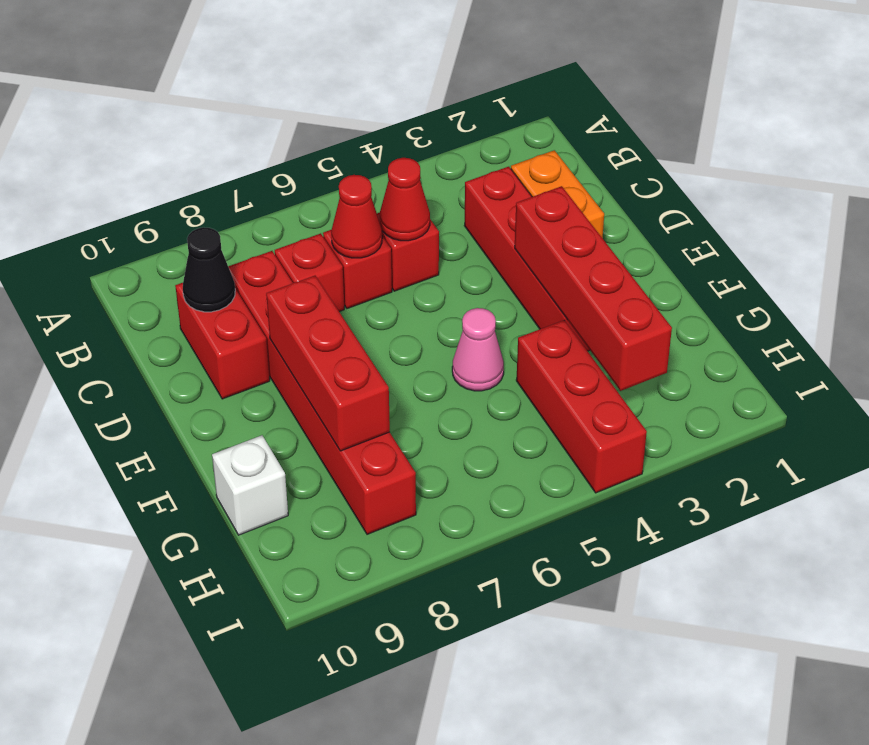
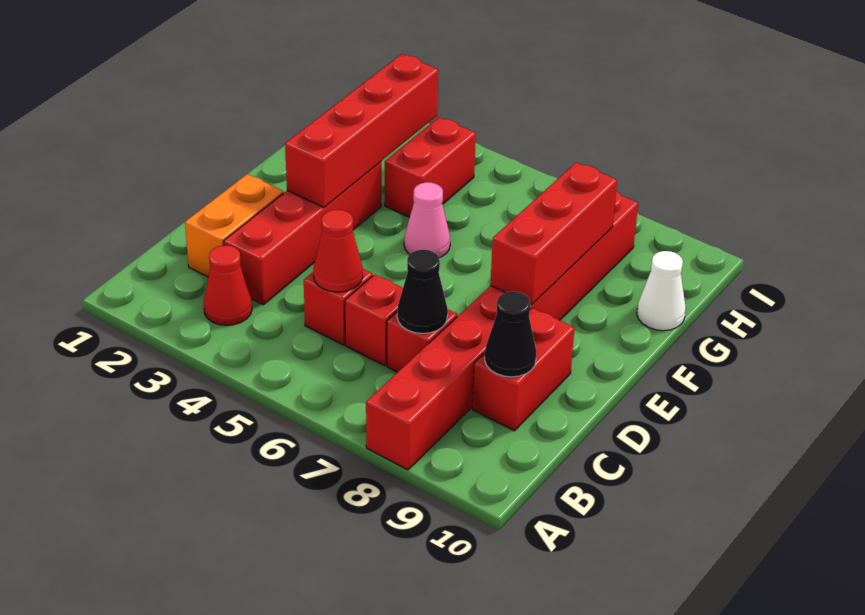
red 1x1 cone [331,175,382,258] -> red 1x1 cone moved to [204,245,252,325]
none -> black 1x1 cone [397,250,448,334]
red 1x6 brick [228,251,416,534] -> red 1x8 brick [366,191,638,470]
red 1x3 brick [516,320,647,493] -> red 1x2 brick [385,117,476,217]
white 1x1 brick [212,435,288,535] -> white 1x1 cone [637,251,686,331]

